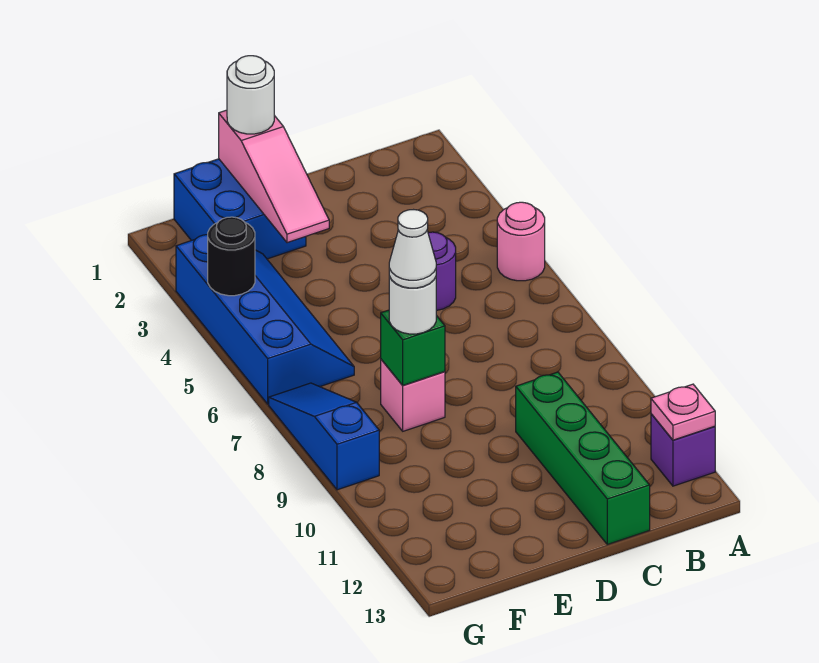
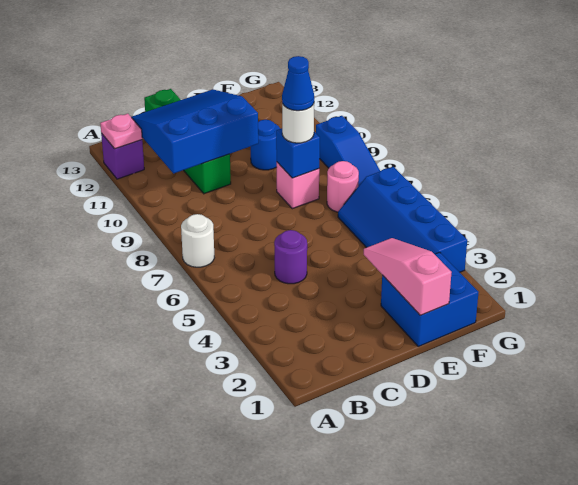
pink 1x1 round brick [497,202,545,281] -> pink 1x1 round brick moved to [327,161,359,212]
none -> blue 3x3 slope [131,89,258,174]
white 1x1 round brick [227,56,274,134] -> white 1x1 round brick moved to [181,214,214,267]
green 1x1 brick [381,310,445,385] -> blue 1x1 brick [276,128,320,178]
white 1x1 cone [389,210,436,288] -> blue 1x1 cone [282,56,314,111]
none -> blue 1x1 round brick [251,120,280,170]
black 1x1 round brick [208,217,255,296] -> none

